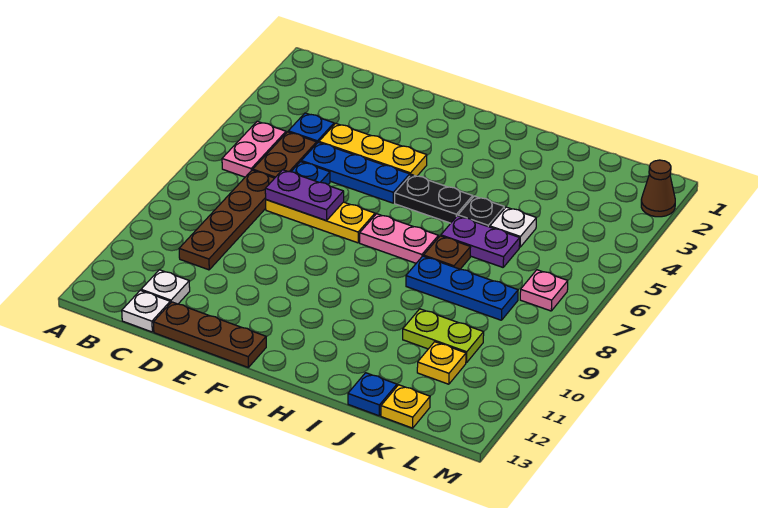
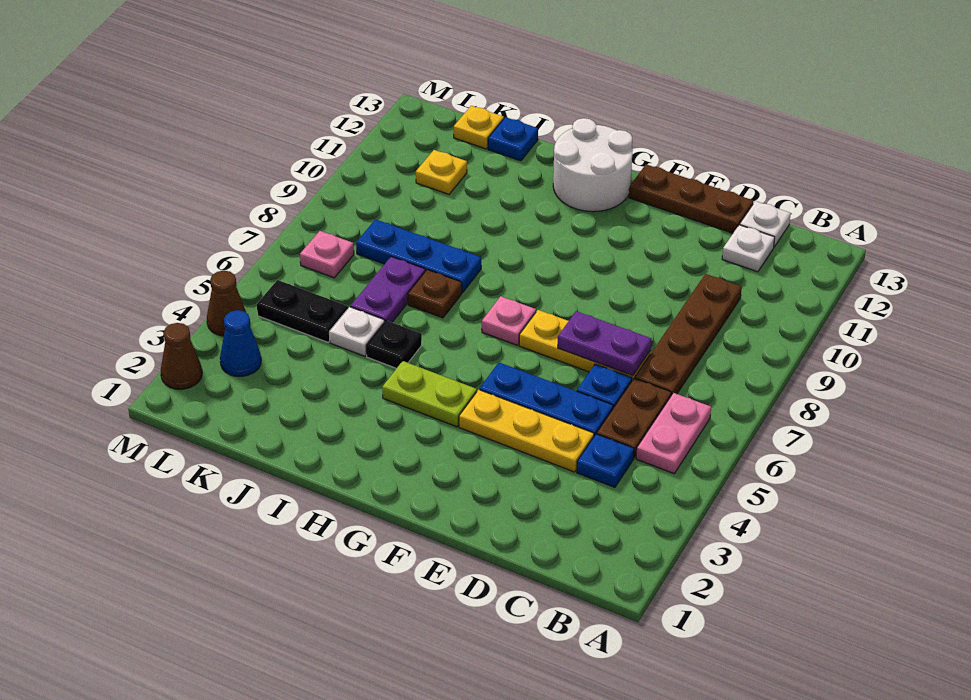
black 1x2 plate [395,174,473,223] -> black 1x2 plate moved to [257,280,348,342]
pink 1x2 plate [360,214,438,263] -> pink 1x1 plate [482,296,536,345]
none -> white 2x2 round brick [553,118,633,212]
purple 1x2 plate [441,216,520,267] -> purple 1x2 plate turned to [351,257,425,322]
lime 1x2 plate [403,309,484,363] -> lime 1x2 plate moved to [382,361,477,427]
none -> blue 1x1 cone [220,310,261,376]
none -> brown 1x1 cone [207,271,246,336]

